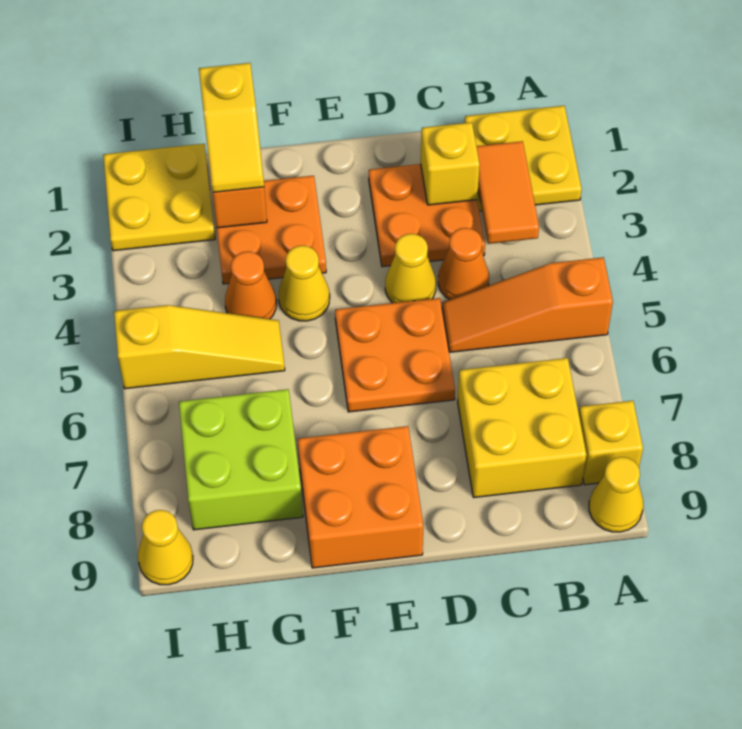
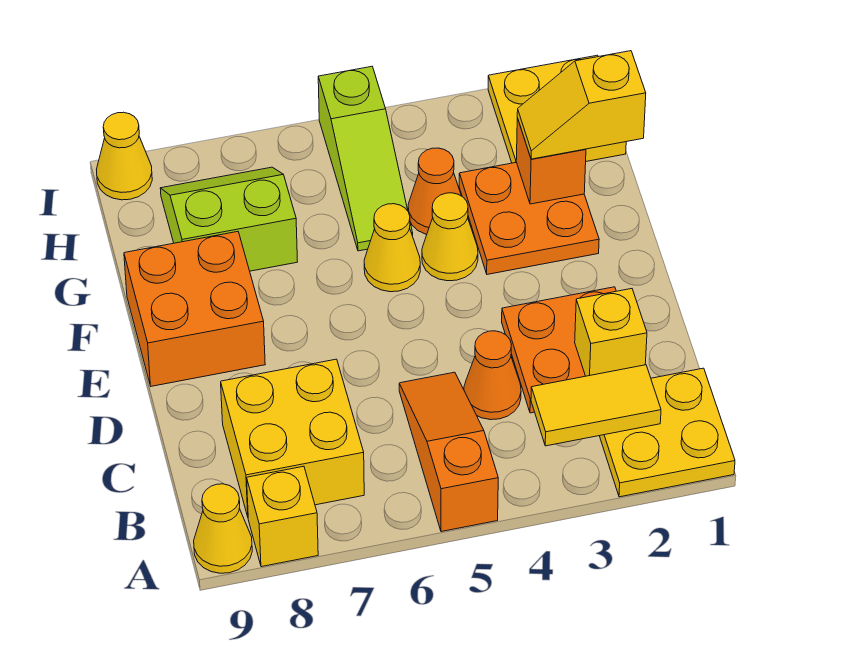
orange 1x2 tile [477,141,539,244] -> yellow 1x2 tile [531,365,661,446]
yellow 1x1 cone [385,234,436,303] -> yellow 1x1 cone moved to [364,204,420,292]
orange 2x2 plate [335,298,455,412] -> none
yellow 1x3 slope [114,305,285,389] -> lime 1x3 slope [318,66,413,251]
lime 2x2 brick [179,389,303,530] -> lime 2x2 slope [160,167,298,271]

